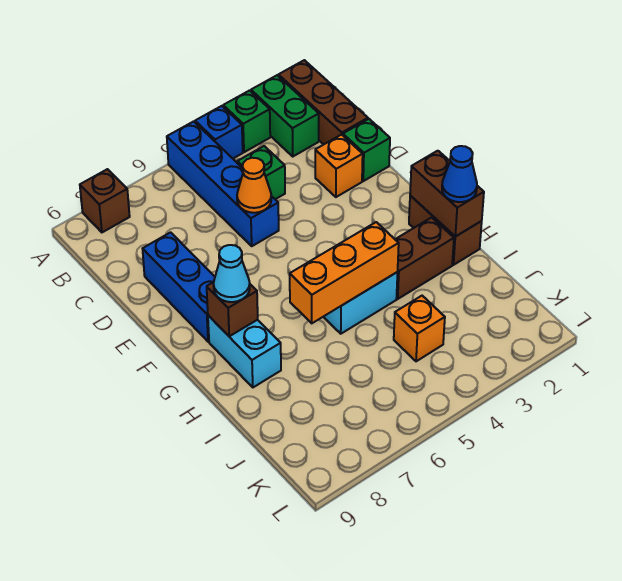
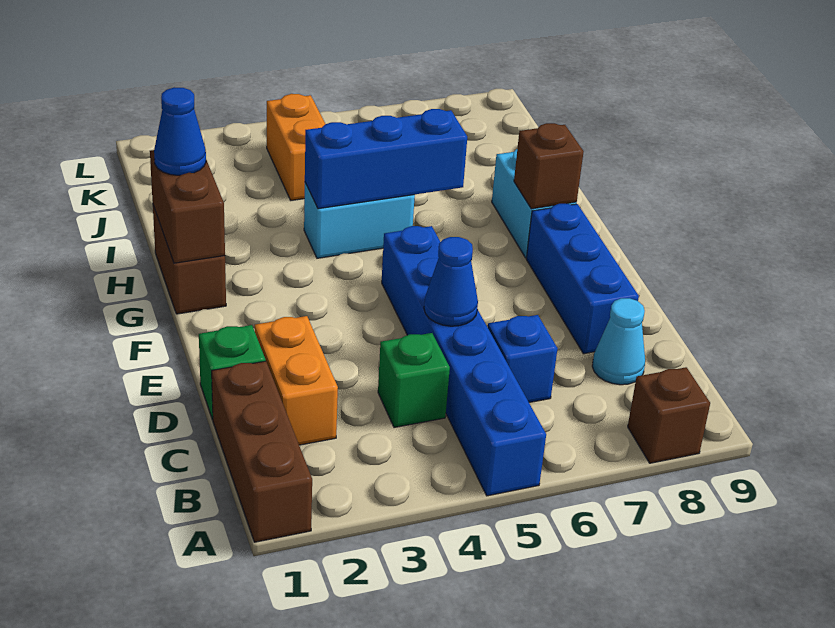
green 1x2 brick [251,75,319,156] -> none
green 1x1 brick [223,91,270,152] -> none
blue 1x1 brick [195,106,243,158] -> blue 1x1 brick moved to [488,315,558,402]
blue 1x4 brick [167,121,279,246] -> blue 1x6 brick [382,226,546,496]
orange 1x1 brick [315,135,363,197] -> orange 1x2 brick [255,316,338,445]
orange 1x1 cone [237,158,271,213] -> blue 1x1 cone [424,237,478,326]
cyan 1x1 cone [214,245,250,302] -> cyan 1x1 cone moved to [592,298,645,385]
brown 1x2 brick [395,218,454,299] -> none
orange 1x3 brick [290,222,399,323] -> blue 1x3 brick [305,109,467,209]
orange 1x1 brick [394,296,445,361] -> orange 1x2 brick [267,94,325,200]

